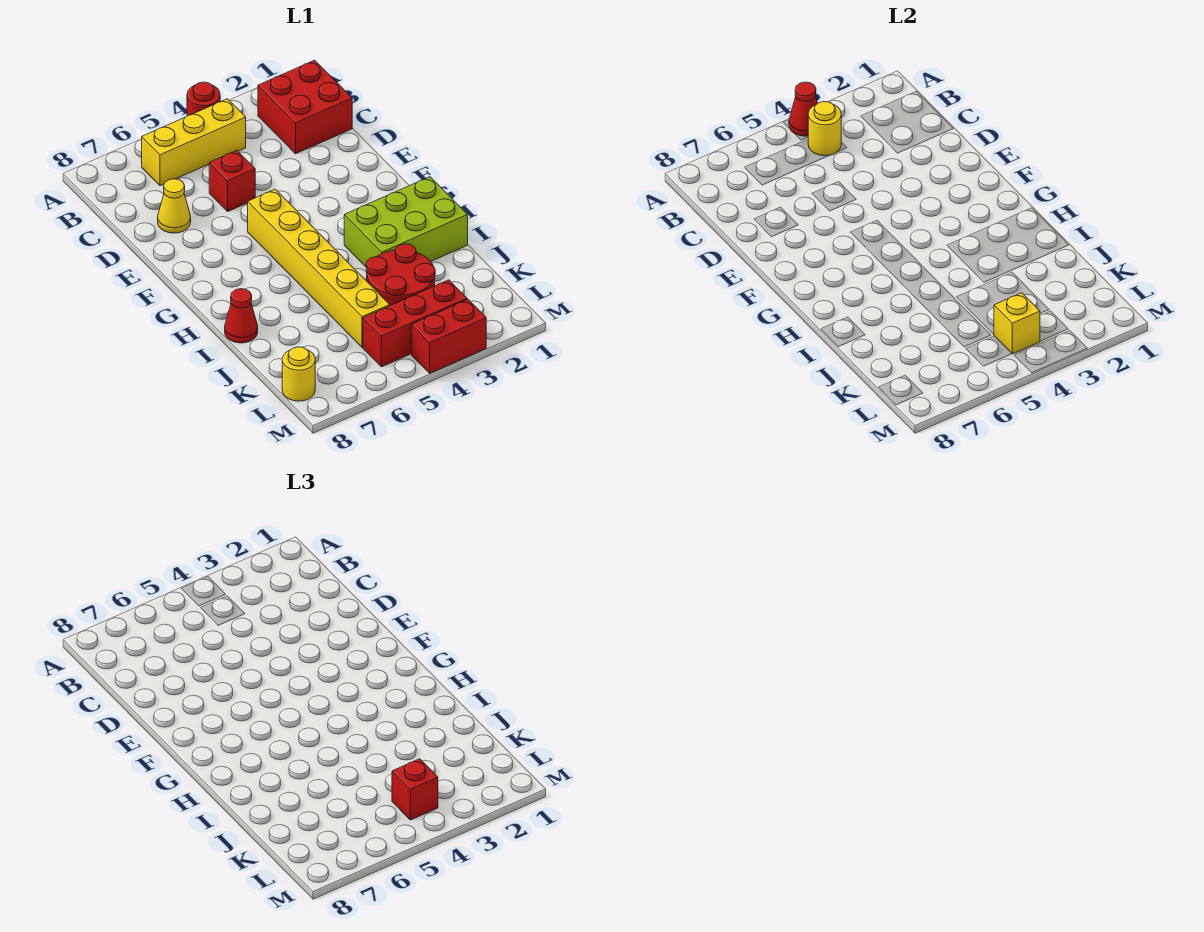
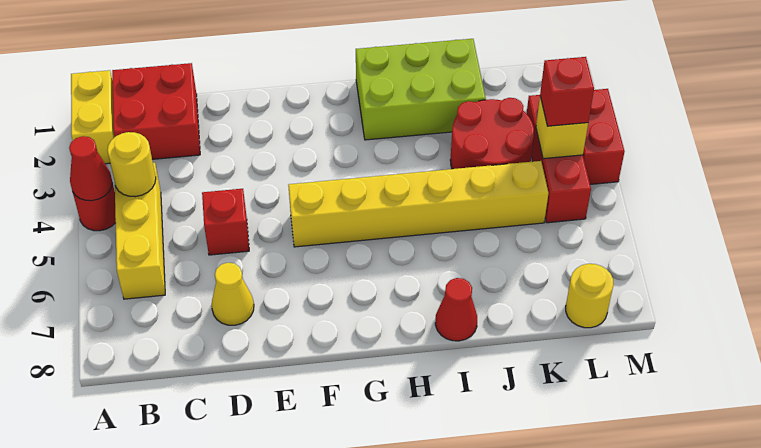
none -> yellow 1x2 brick [71,70,115,164]
lime 2x3 brick [344,177,468,267] -> lime 2x3 brick turned to [356,39,486,140]

